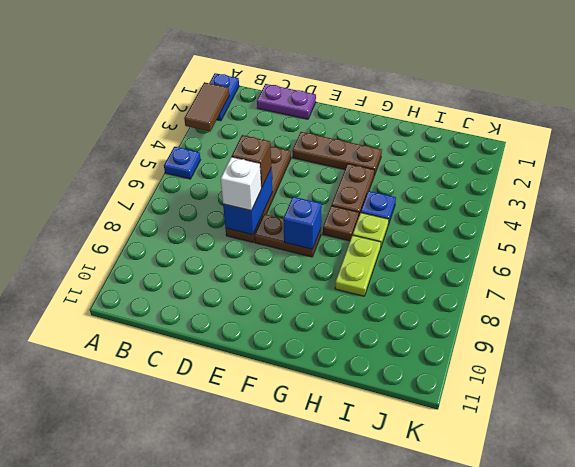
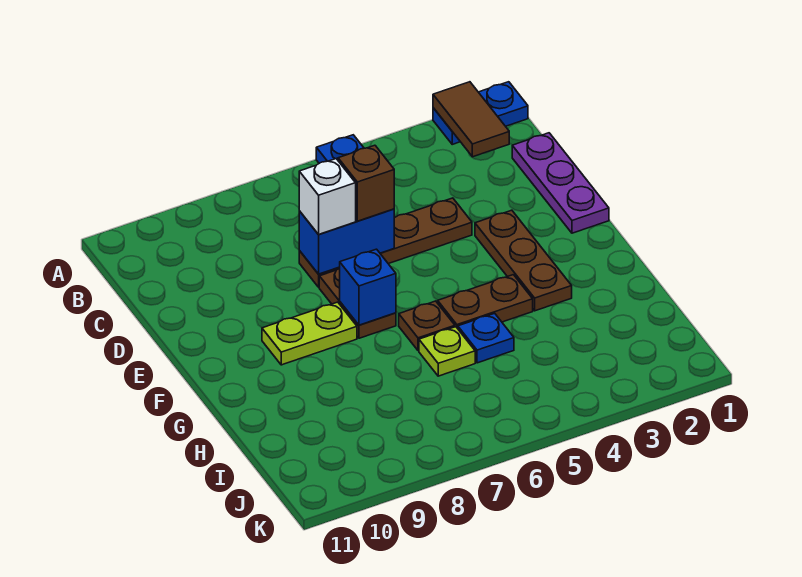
brown 1x2 tile [184,82,229,131] -> brown 1x2 tile turned to [433,82,509,157]
purple 1x2 plate [257,84,316,119] -> purple 1x3 plate [512,133,609,233]
lime 1x2 plate [335,235,381,296] -> lime 1x2 plate moved to [262,302,357,365]

